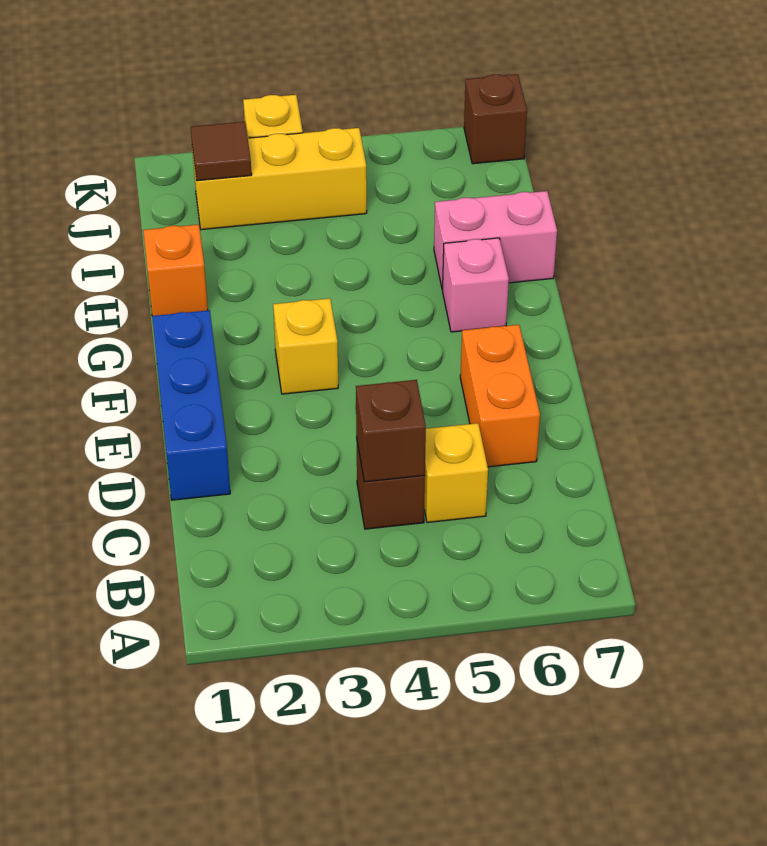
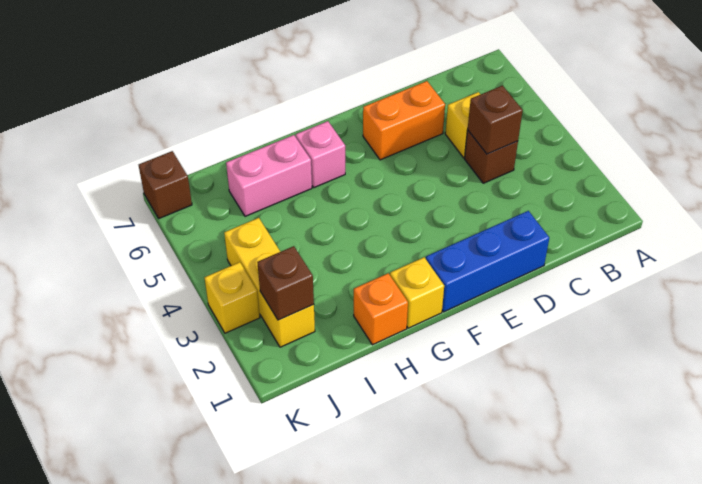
yellow 1x1 brick [273,298,338,394] -> yellow 1x1 brick moved to [390,257,444,328]
pink 1x2 brick [434,191,557,290] -> pink 1x2 brick turned to [226,135,312,216]
brown 1x1 tile [191,122,252,181] -> brown 1x1 brick [257,246,314,320]

